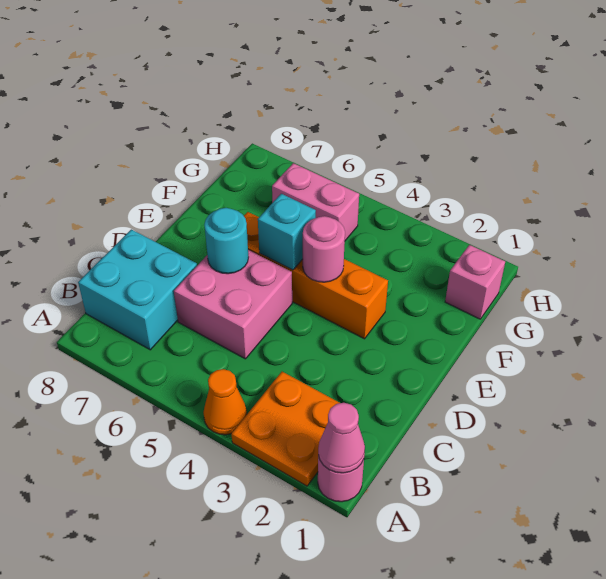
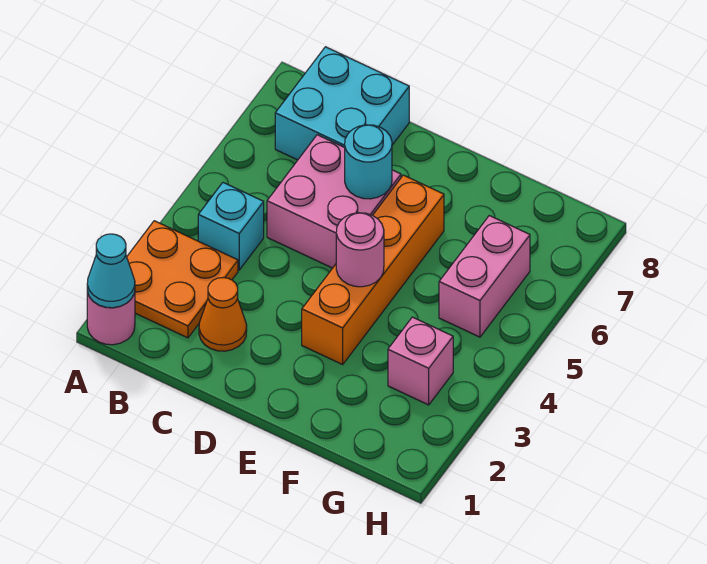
pink 1x1 cone [318,403,365,473] -> cyan 1x1 cone [87,234,135,308]
orange 1x1 cone [203,369,247,435] -> orange 1x1 cone moved to [199,278,247,351]
cyan 1x1 brick [258,194,316,270] -> cyan 1x1 brick moved to [198,183,264,270]
pink 1x1 brick [445,245,505,319] -> pink 1x1 brick moved to [388,317,453,405]

